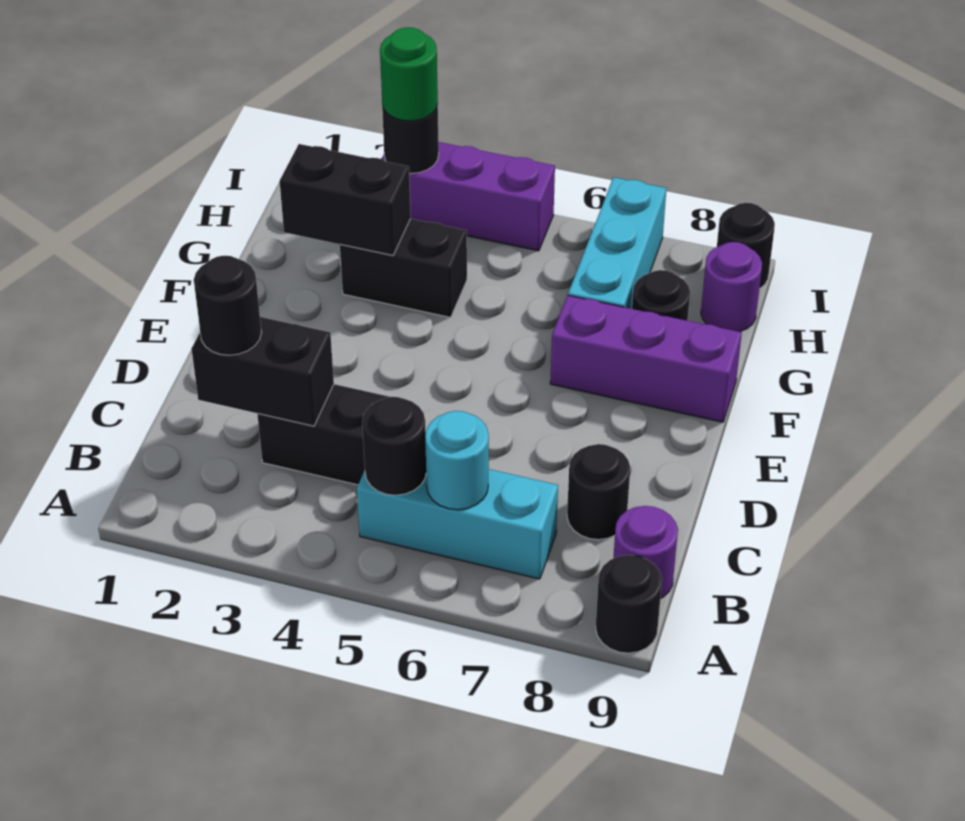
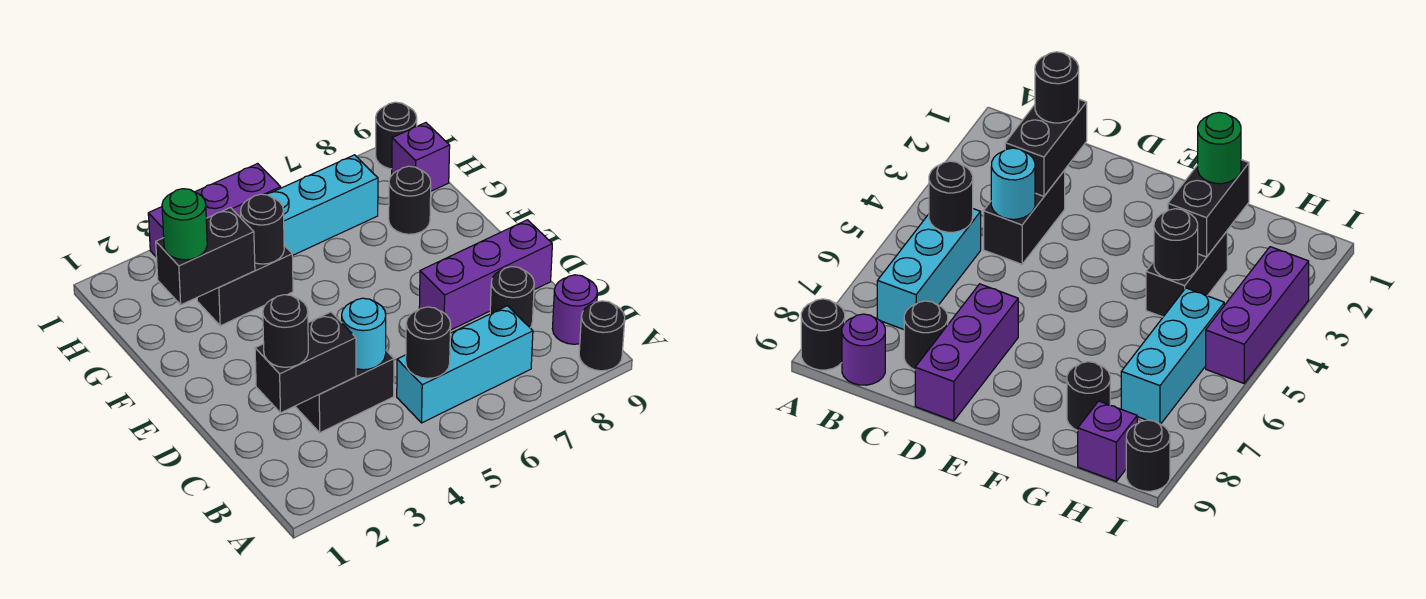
cyan 1x1 round brick [425,411,489,510] -> cyan 1x1 round brick moved to [341,298,386,370]
purple 1x3 brick [550,295,742,422] -> purple 1x3 brick moved to [419,220,552,330]
cyan 1x3 brick [568,177,666,309] -> cyan 1x3 brick turned to [267,155,378,256]
purple 1x1 round brick [701,242,762,332] -> purple 1x1 brick [392,123,450,191]
black 1x1 round brick [382,104,439,174] -> black 1x1 round brick moved to [241,194,284,264]
green 1x1 round brick [380,27,438,121] -> green 1x1 round brick moved to [162,189,207,260]

